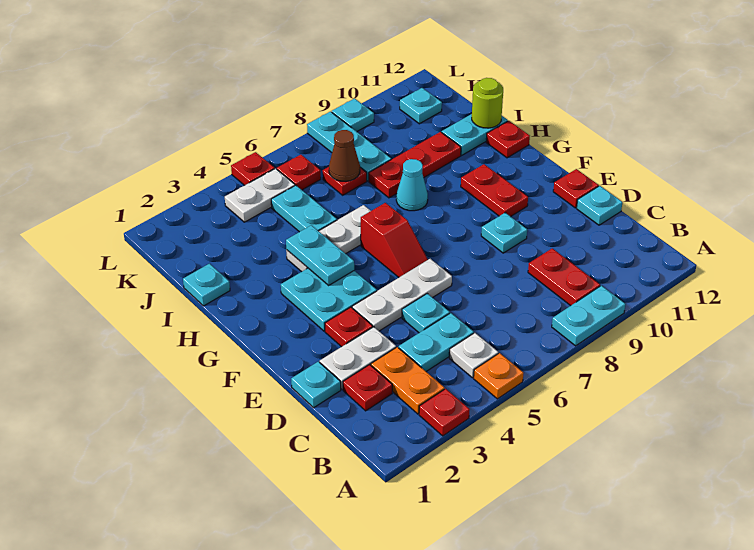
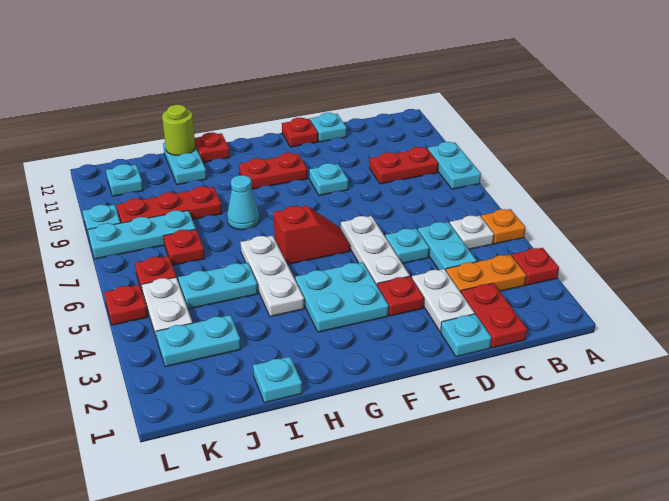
red 1x1 plate [343,365,392,411] -> red 1x2 plate [461,283,527,348]
cyan 1x2 plate [286,225,354,285] -> cyan 1x2 plate moved to [156,315,241,367]
red 1x3 plate [369,132,461,198] -> red 1x3 plate turned to [117,186,222,223]
brown 1x1 cone [329,130,360,181] -> none

